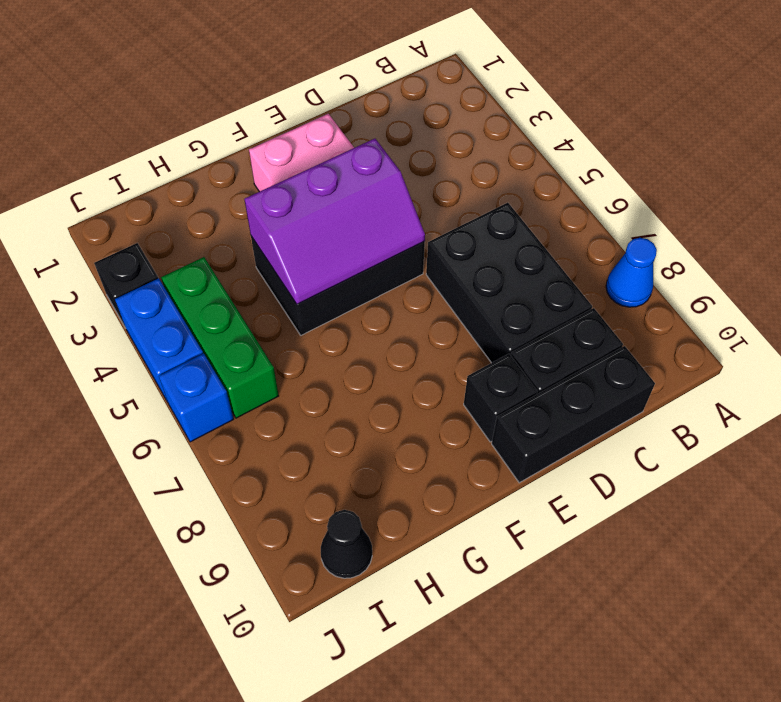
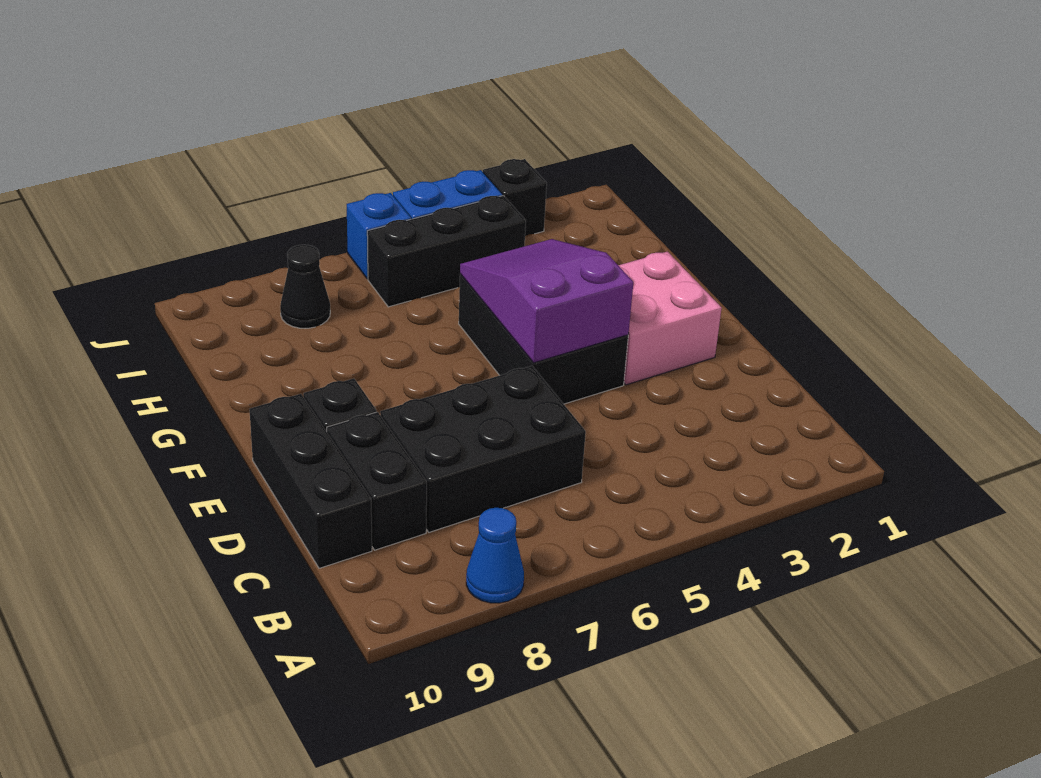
purple 2x3 slope [244,139,425,304] -> purple 2x3 slope turned to [460,239,633,363]
green 1x3 brick [161,257,279,418] -> black 1x3 brick [367,195,526,307]
black 1x1 cone [321,510,372,578] -> black 1x1 cone moved to [280,245,330,328]

